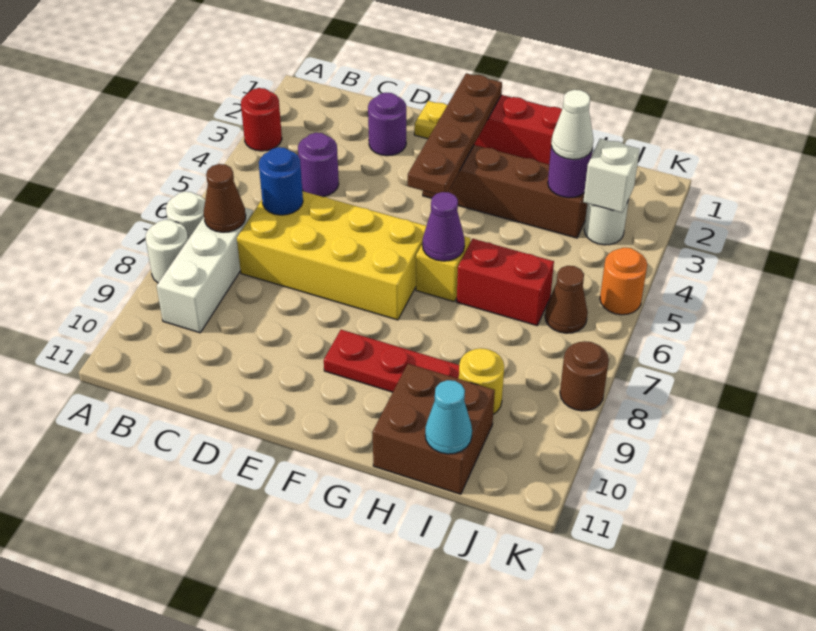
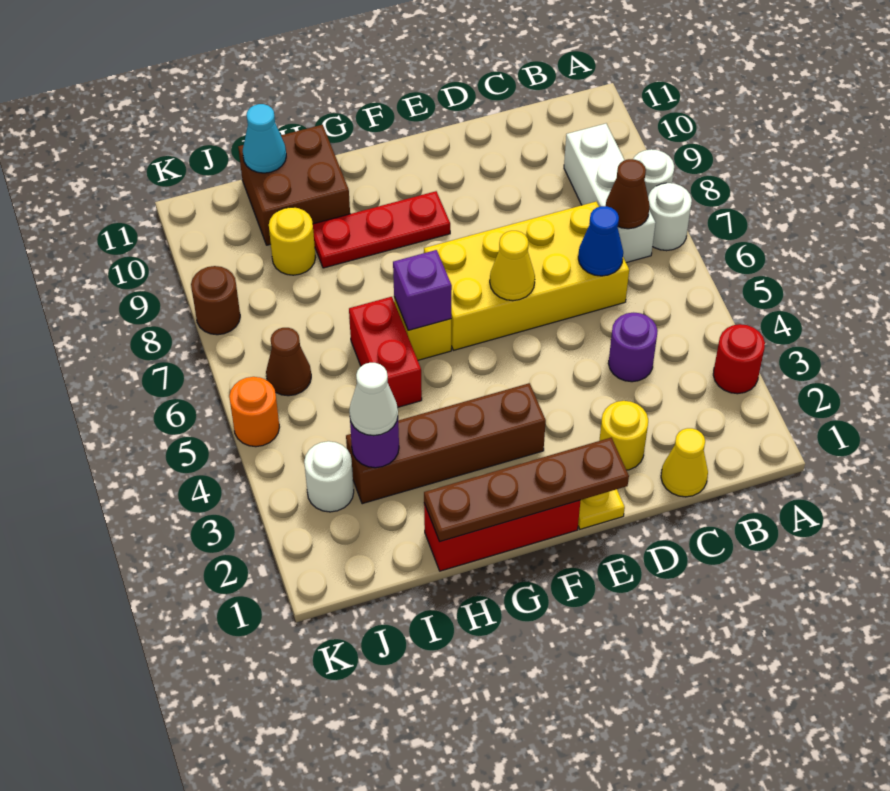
none -> yellow 1x1 cone [661,428,708,497]
blue 1x1 round brick [259,147,303,215] -> blue 1x1 cone [578,206,623,276]
purple 1x1 round brick [368,93,406,156] -> yellow 1x1 round brick [599,401,648,470]
none -> yellow 1x1 cone [490,231,535,301]
brown 1x4 plate [408,73,502,194] -> brown 1x4 plate turned to [424,438,629,542]
purple 1x1 cone [422,192,465,261] -> purple 1x1 brick [393,250,452,330]
red 1x2 brick [457,239,554,326] -> red 1x2 brick turned to [349,297,422,407]
white 1x1 brick [583,139,640,213] -> none

